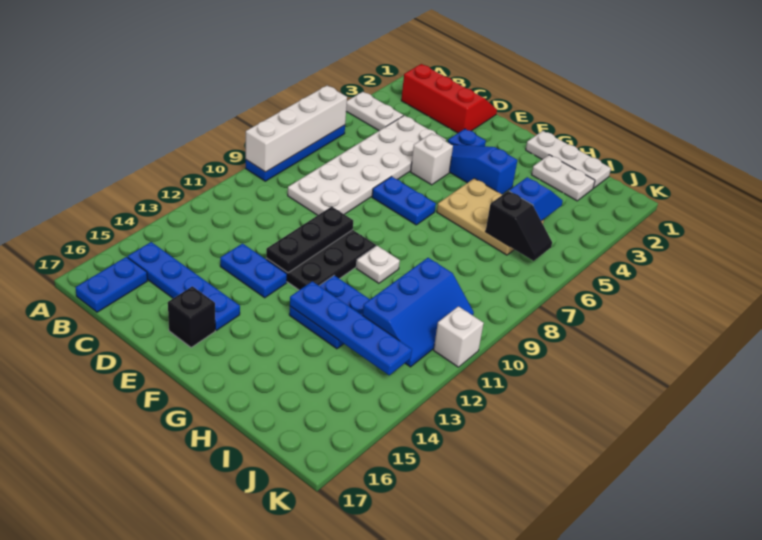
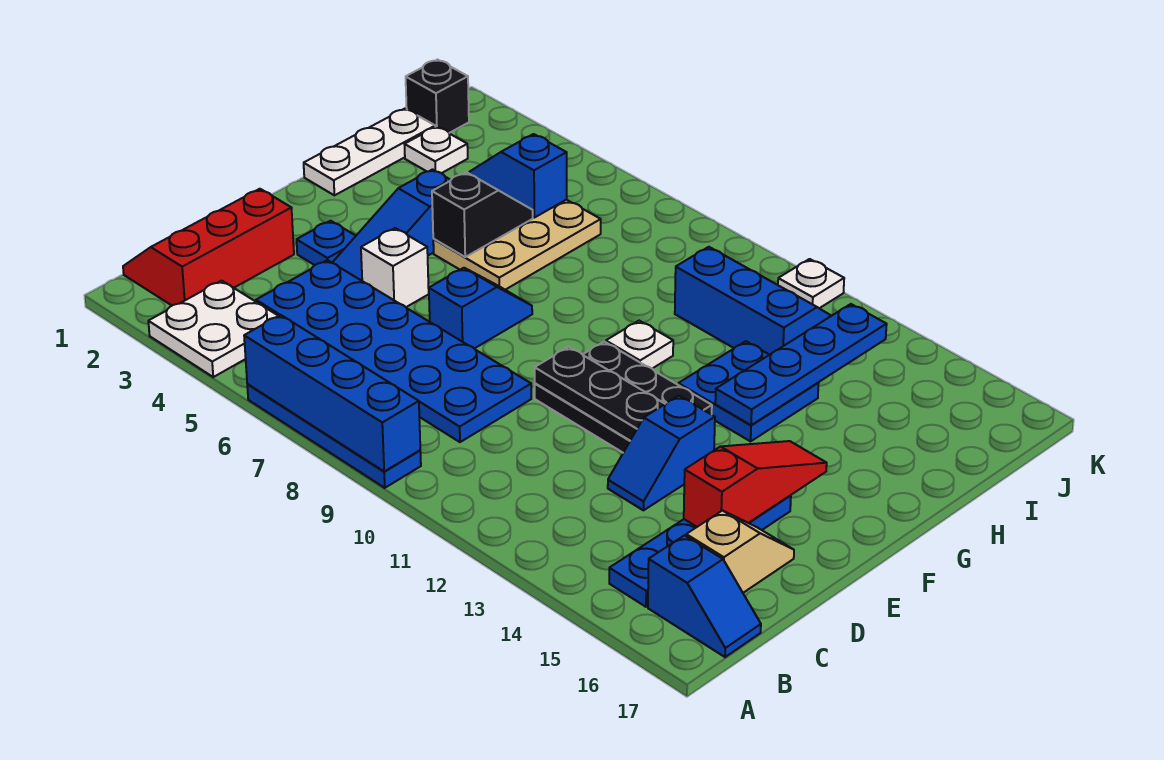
white 1x2 plate [346,92,403,131] -> white 2x2 plate [148,281,278,377]
white 1x4 brick [246,85,347,172] -> blue 1x4 brick [244,315,420,471]
blue 1x2 plate [75,257,147,312] -> blue 1x2 slope [648,535,761,657]
white 2x6 plate [288,115,446,215] -> blue 2x6 plate [256,260,531,442]
none -> tan 1x2 slope [686,511,794,593]
blue 1x2 plate [220,244,287,298] -> blue 1x2 slope [608,396,715,510]
none -> red 1x3 slope [684,441,827,527]
blue 1x2 plate [372,177,436,225] -> blue 1x2 slope [429,268,532,349]
black 1x1 brick [168,286,215,347] -> black 1x1 brick moved to [406,60,469,133]
white 1x2 plate [532,155,595,201] -> white 1x1 plate [404,127,468,173]
black 1x2 slope [485,191,552,261] -> black 1x2 slope moved to [432,172,533,257]
white 1x1 brick [434,306,484,367] -> white 1x1 plate [778,259,844,308]

